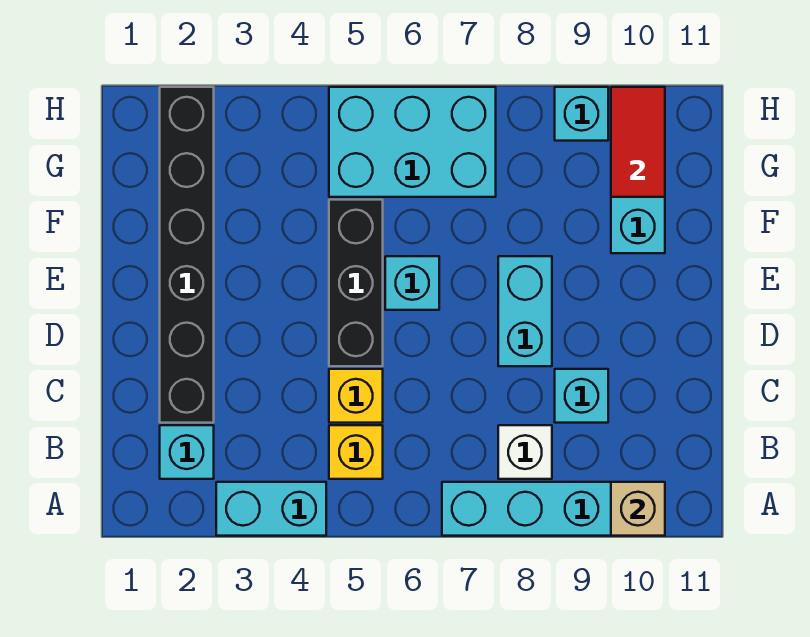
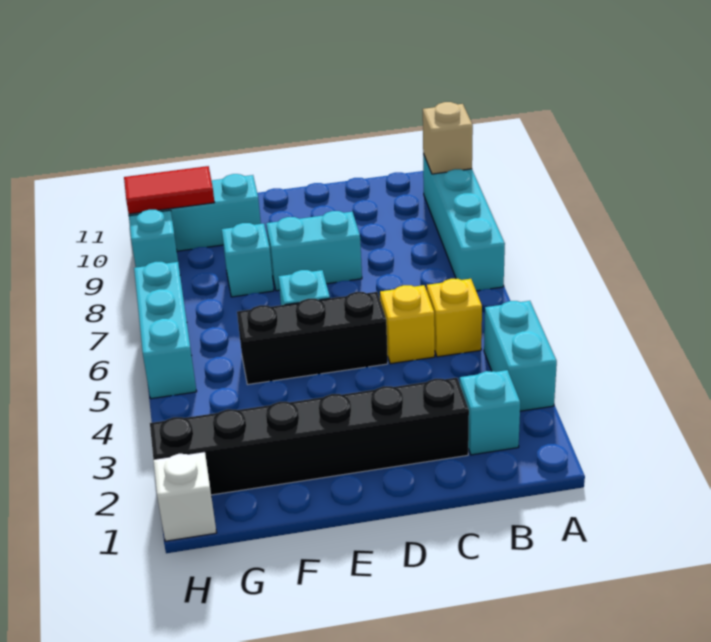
white 1x1 brick [498,425,552,479] -> white 1x1 brick moved to [153,452,217,541]
cyan 1x1 brick [555,369,608,423] -> cyan 1x1 brick moved to [222,223,274,297]
cyan 2x3 brick [329,87,496,197] -> cyan 1x3 brick [134,262,197,399]

